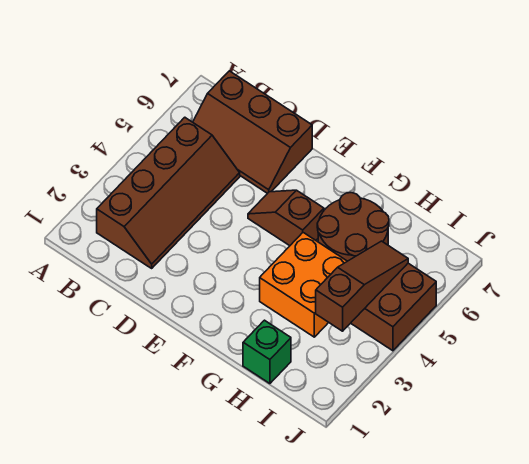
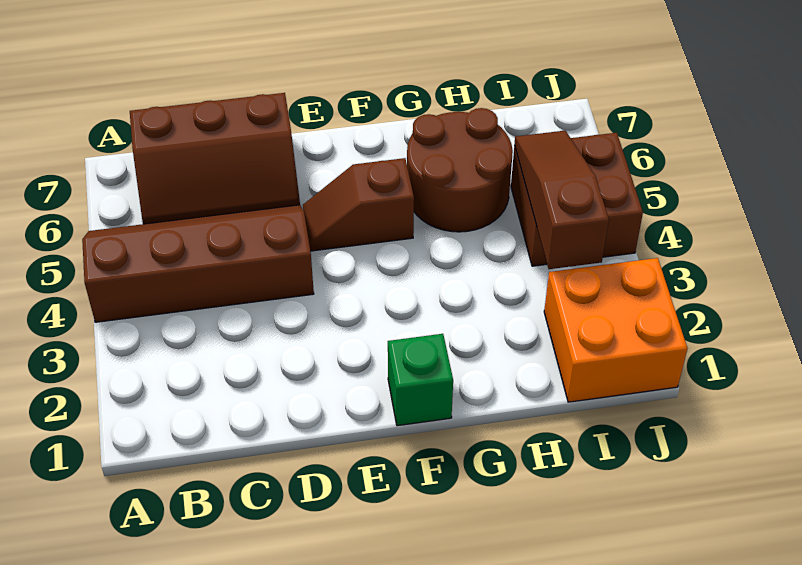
brown 2x4 slope [97,117,240,268] -> brown 2x4 slope turned to [82,205,314,322]
orange 2x2 brick [260,233,347,337] -> orange 2x2 brick moved to [544,258,688,402]
green 1x1 brick [243,320,291,384] -> green 1x1 brick moved to [388,334,453,426]

